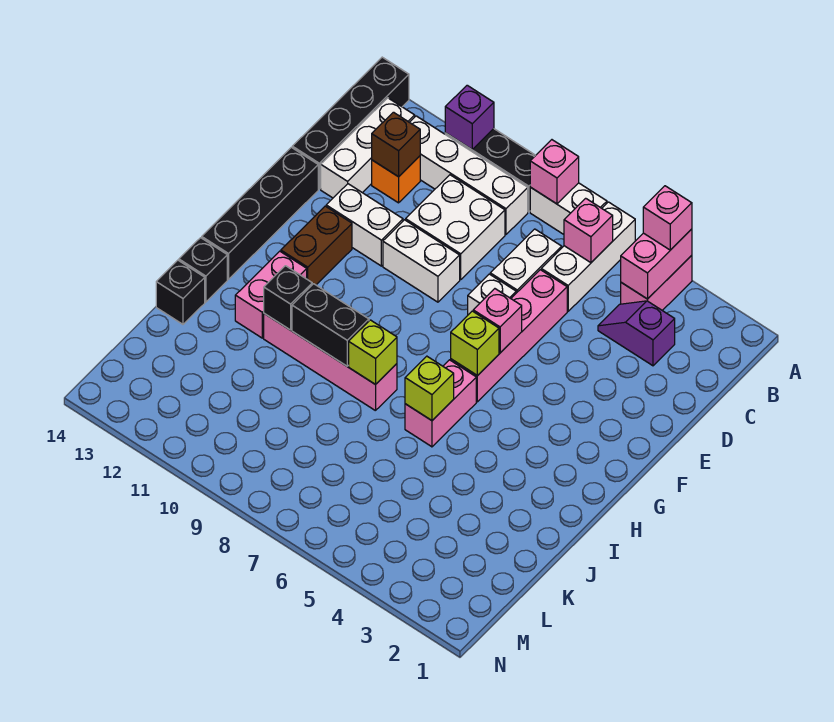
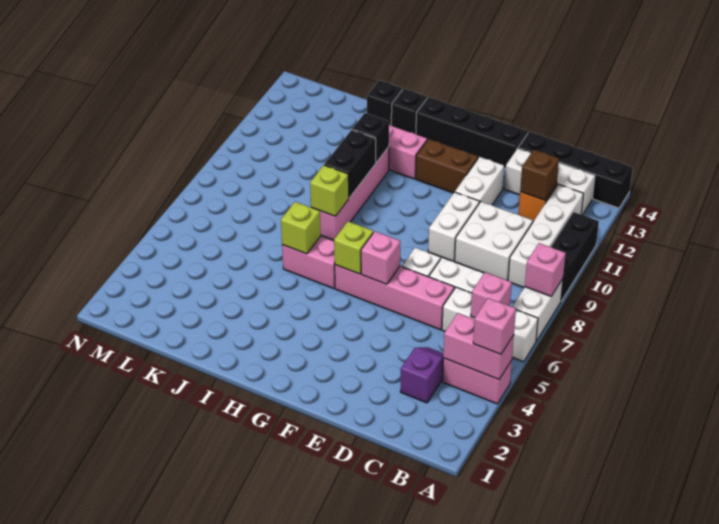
purple 1x1 brick [445,85,494,149] -> none

